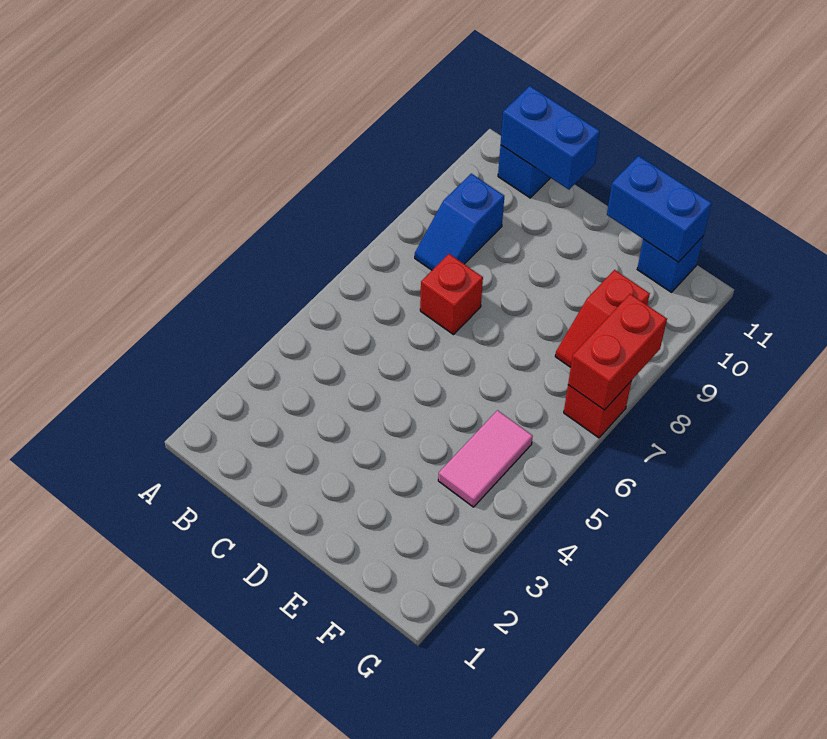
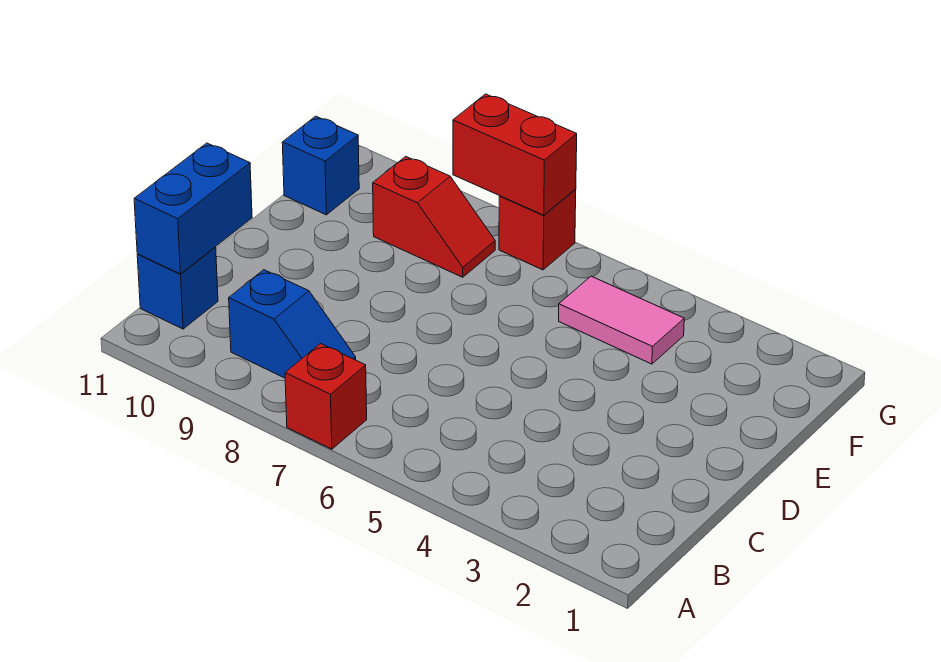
red 1x1 brick [420,254,483,335] -> red 1x1 brick moved to [285,344,367,449]
blue 1x2 brick [607,156,712,262] -> none

